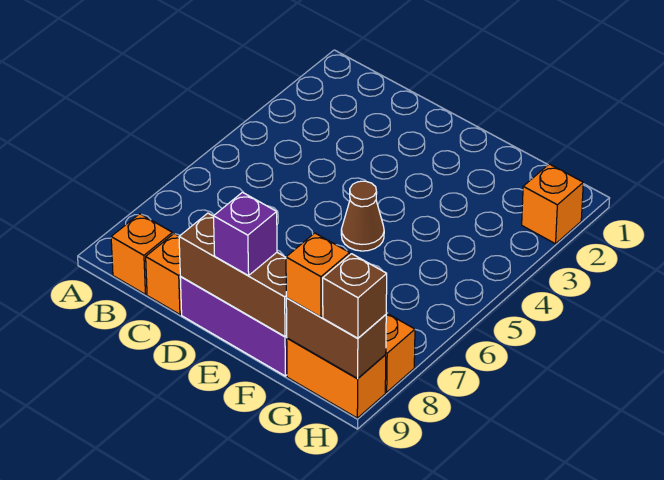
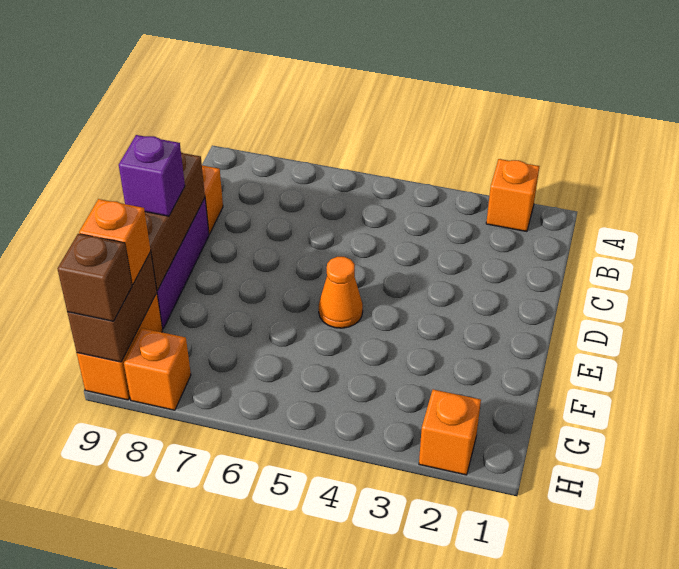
orange 1x1 brick [111,214,173,294] -> orange 1x1 brick moved to [486,159,539,232]
brown 1x1 cone [341,181,384,251] -> orange 1x1 cone [319,257,363,328]

